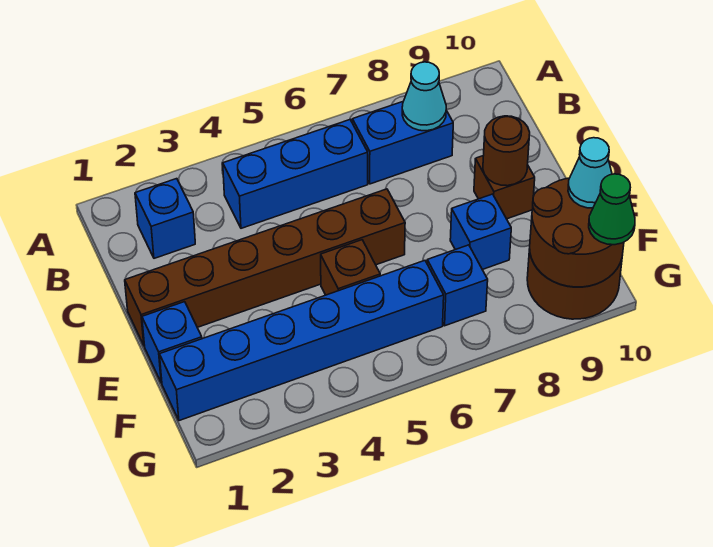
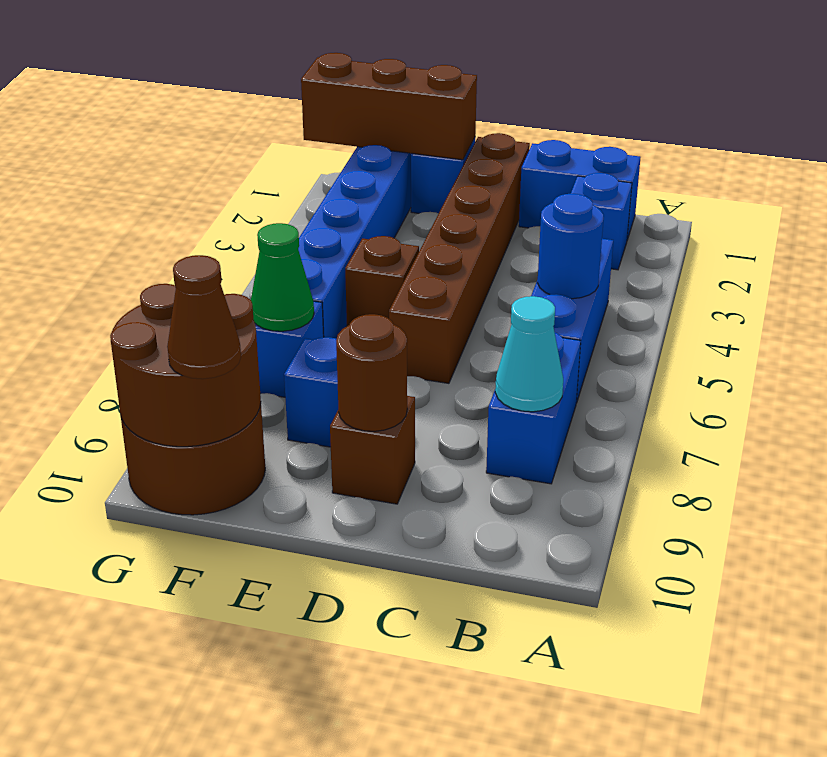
none -> blue 1x2 brick [519,140,640,240]
none -> blue 1x1 round brick [537,194,604,299]
none -> brown 1x3 brick [301,53,477,160]
cyan 1x1 cone [568,138,612,208] -> brown 1x1 cone [167,255,241,379]
green 1x1 cone [589,174,635,245] -> green 1x1 cone moved to [251,223,314,331]

